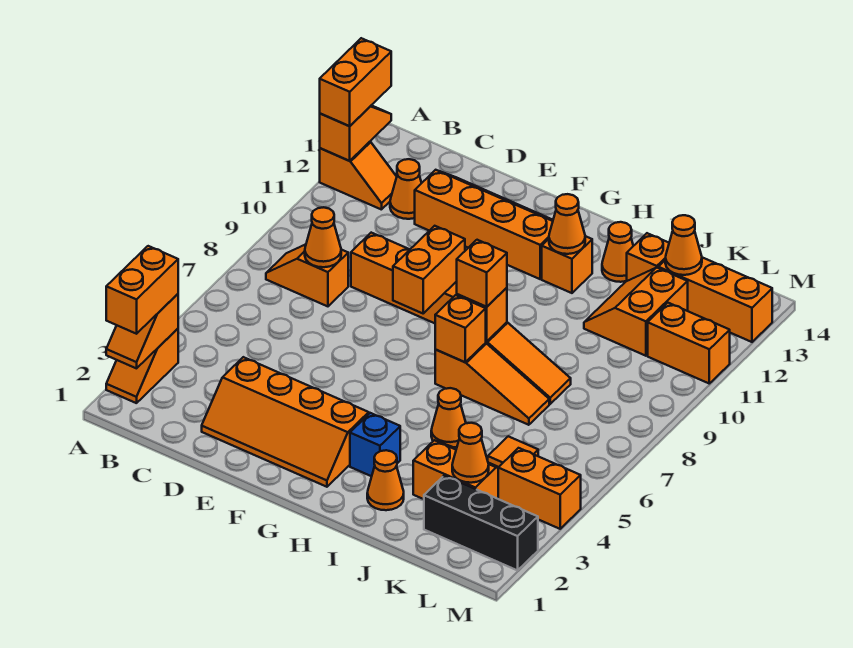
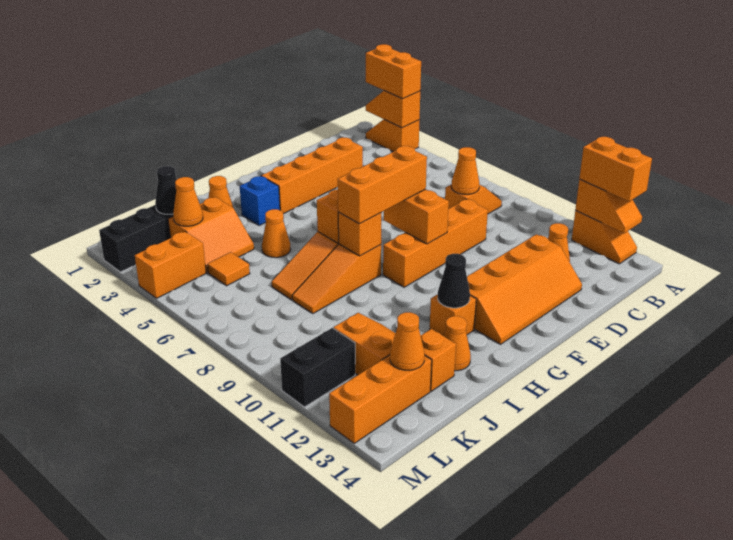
orange 1x2 slope [320,142,397,210] -> orange 1x2 slope turned to [572,211,637,264]
orange 1x1 brick [457,240,507,307] -> orange 1x3 brick [338,146,427,224]
orange 1x1 cone [549,194,585,254] -> black 1x1 cone [438,254,470,308]
none -> black 1x1 cone [155,166,177,214]
orange 1x2 brick [648,303,730,383] -> black 1x2 brick [280,328,355,407]

